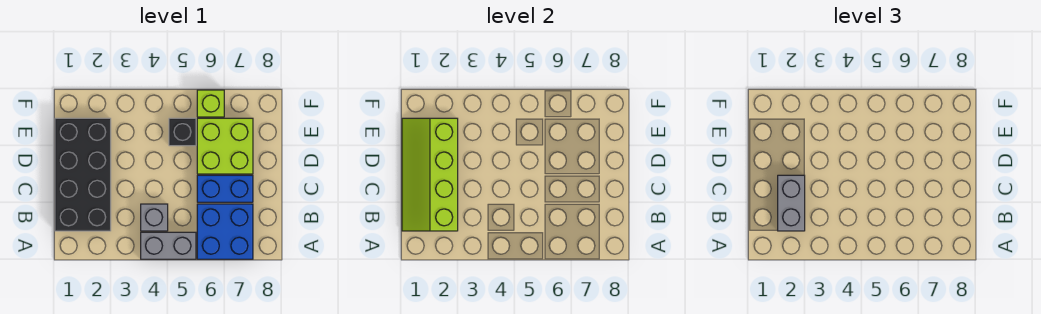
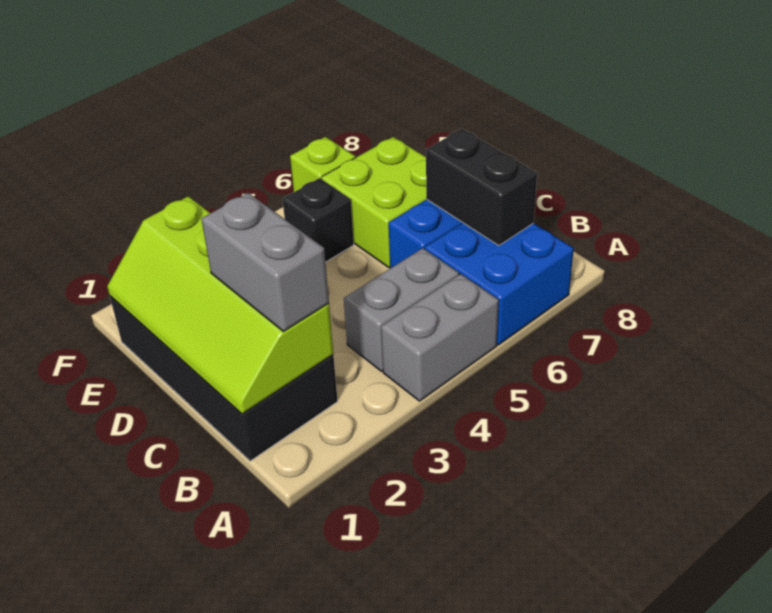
grey 1x1 brick [141,204,168,231] -> grey 1x2 brick [344,248,459,371]
none -> black 1x2 brick [426,129,537,245]

